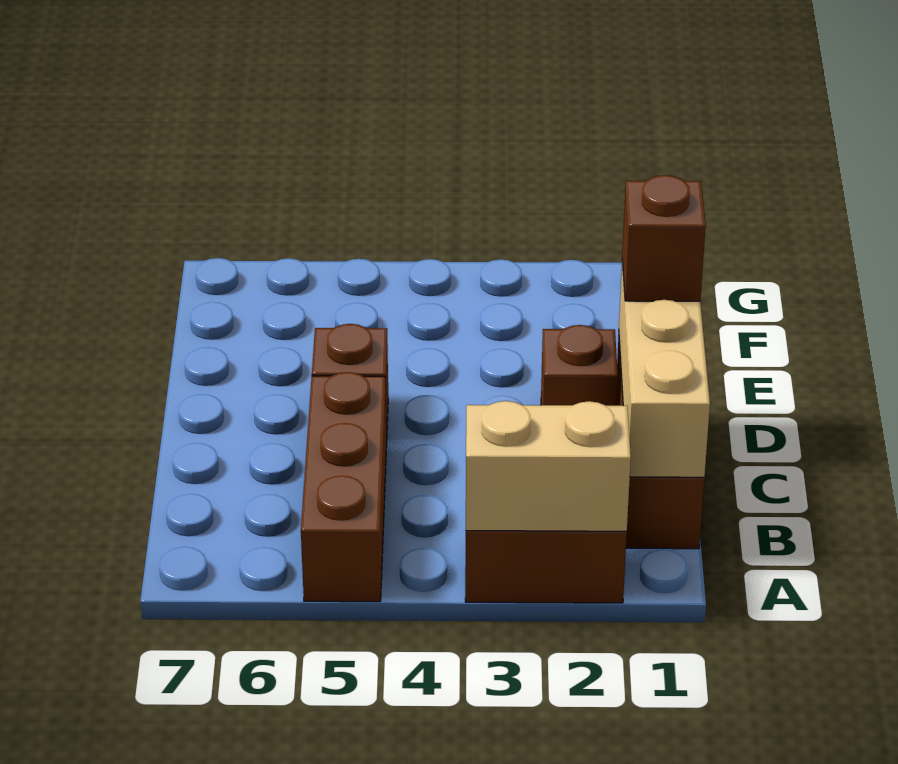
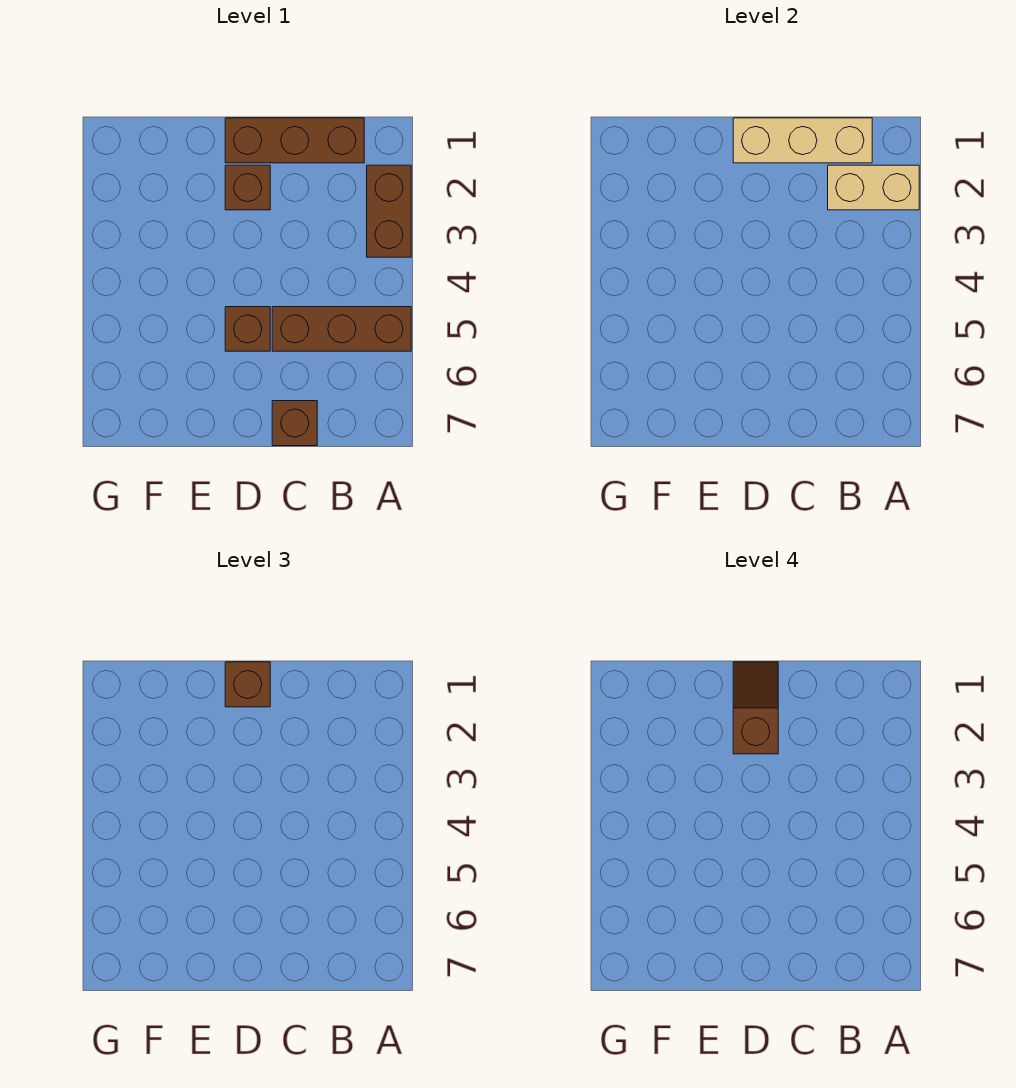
tan 1x2 brick [466,401,631,531] -> tan 1x2 brick turned to [828,165,919,210]
none -> brown 1x1 brick [272,401,317,446]
none -> brown 1x2 slope [733,662,778,754]

